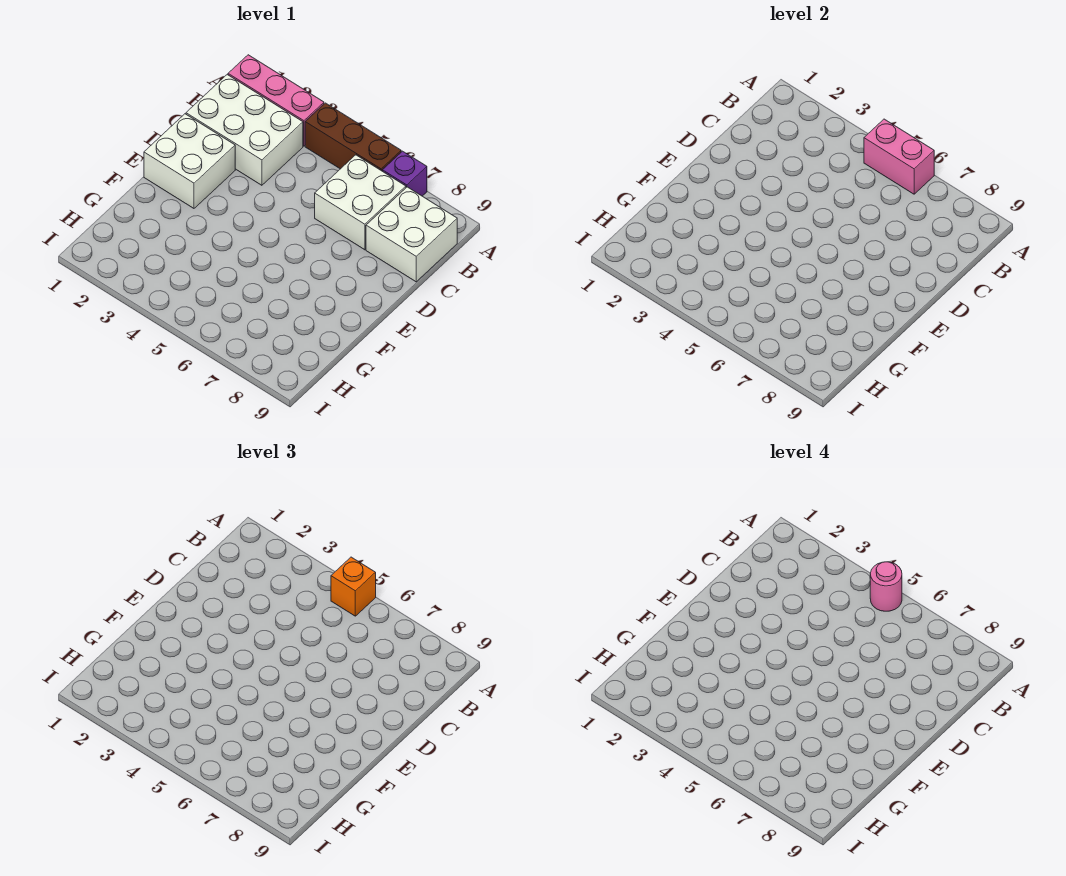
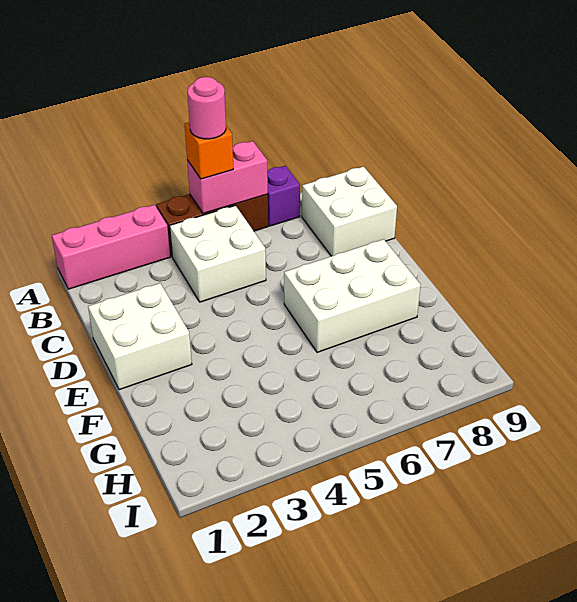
white 2x3 brick [186,75,303,185] -> white 2x3 brick moved to [284,239,421,352]
white 2x2 brick [315,155,406,250] -> white 2x2 brick moved to [170,205,266,302]

